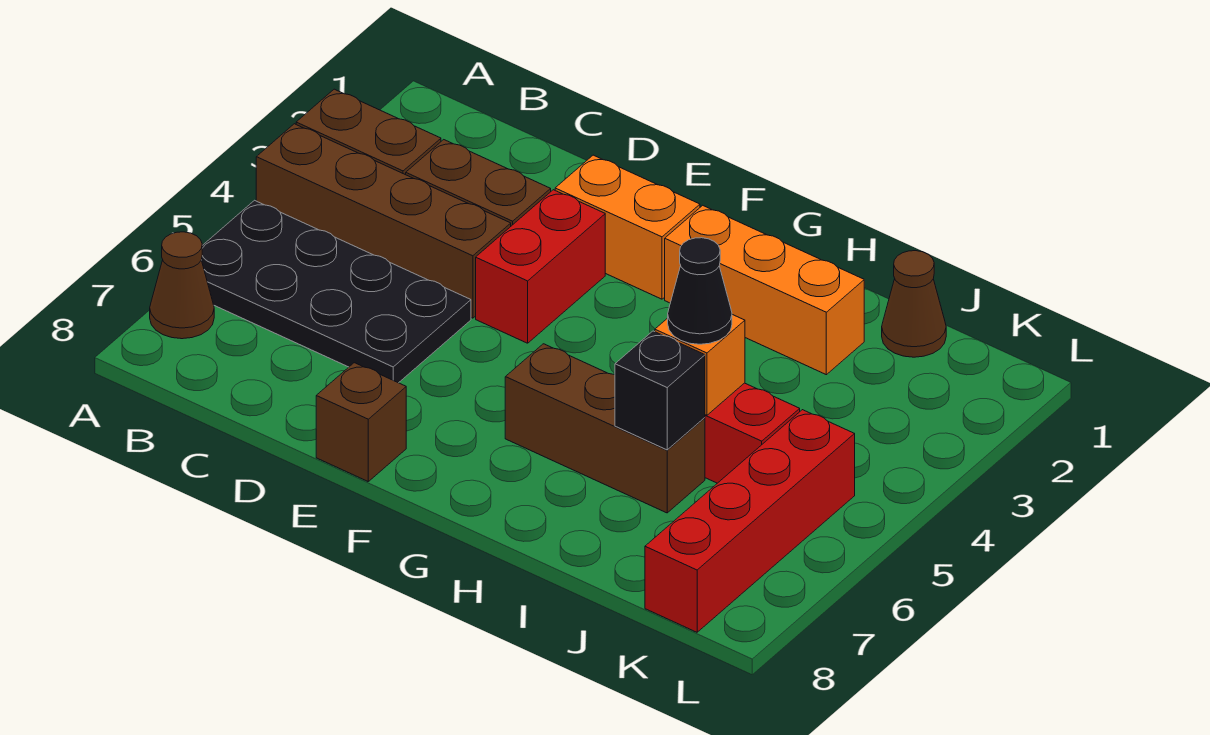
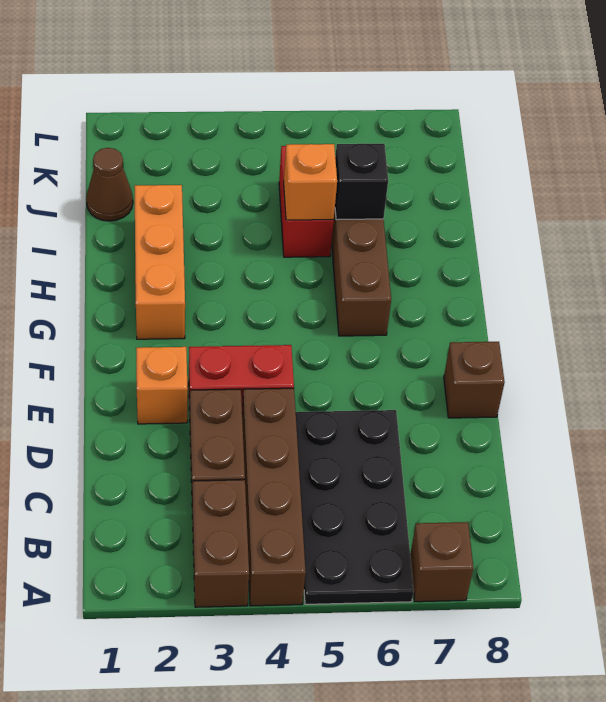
brown 1x1 cone [150,232,214,339] -> brown 1x1 brick [410,522,473,602]
orange 1x2 brick [555,155,700,299] -> orange 1x1 brick [136,347,188,424]
black 1x1 cone [668,238,732,344] -> none
red 1x4 brick [645,410,855,632] -> none

